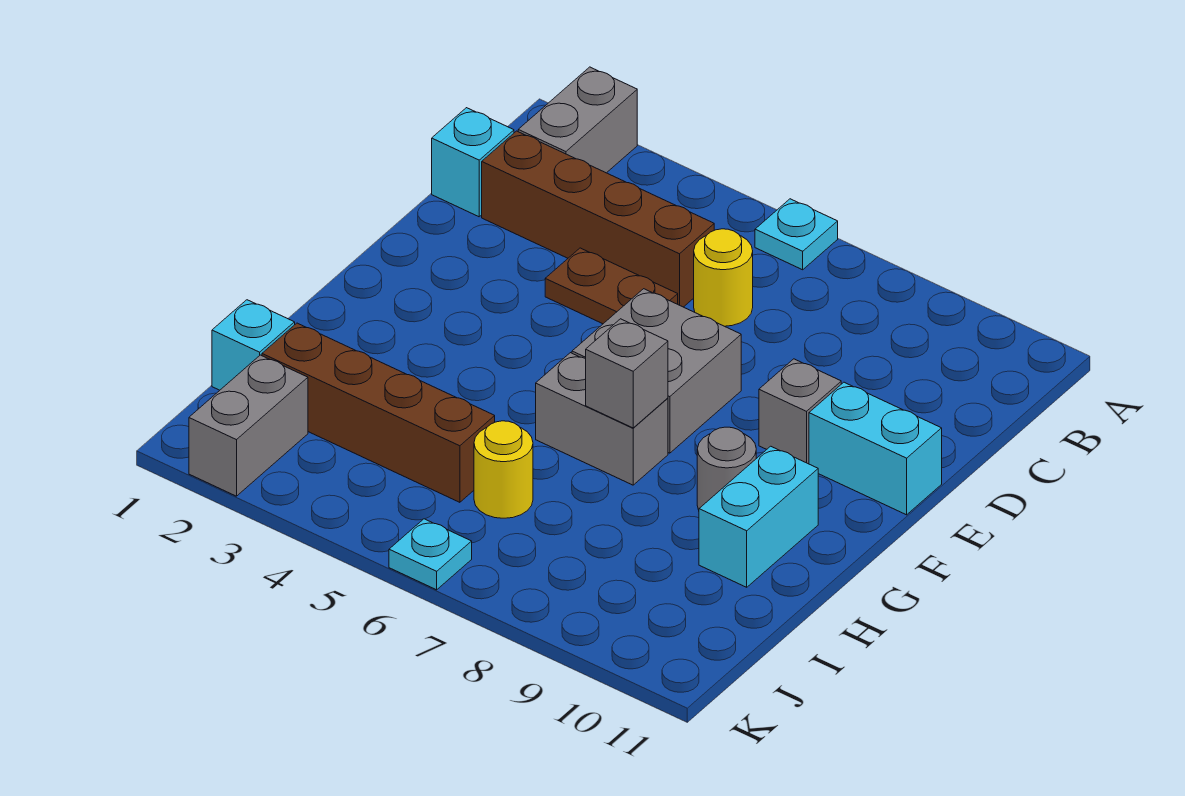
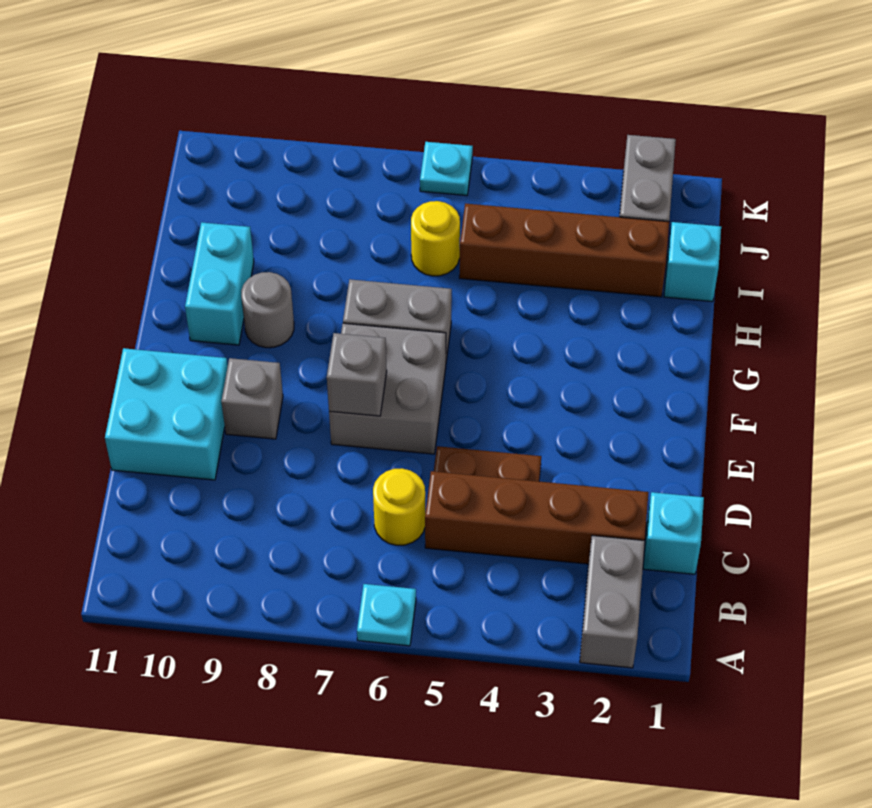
cyan 1x2 brick [809,382,942,515] -> cyan 2x2 brick [105,348,228,480]
grey 1x1 brick [586,319,668,428] -> grey 1x1 brick moved to [327,333,387,416]

